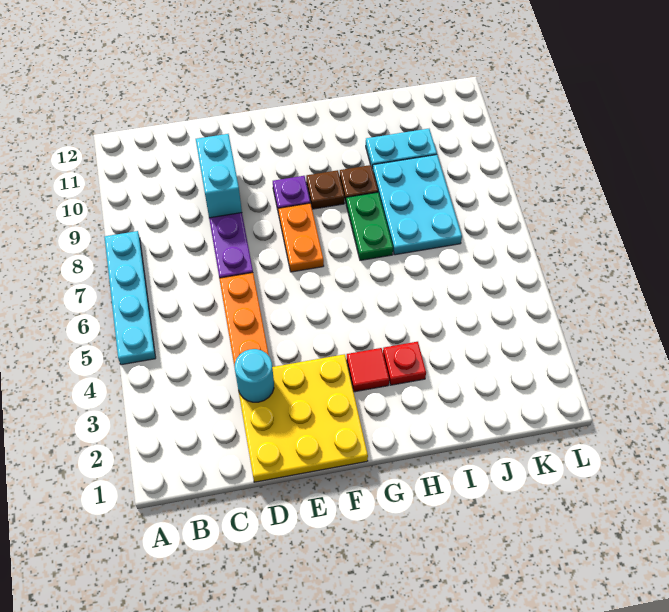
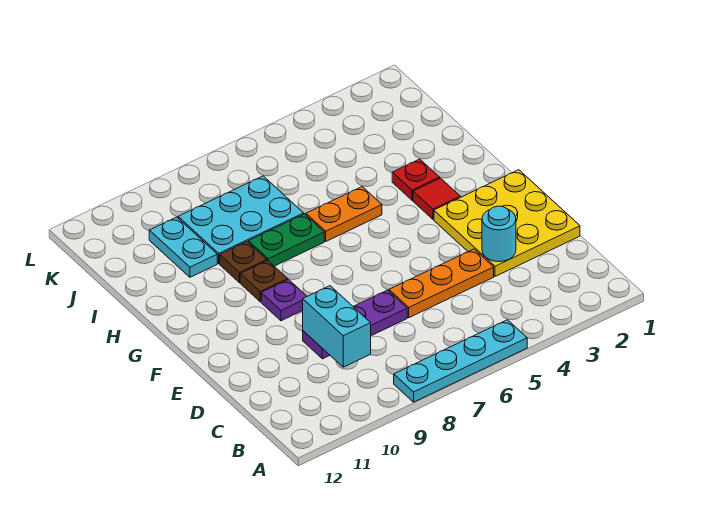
cyan 1x2 brick [196,134,242,218] -> cyan 1x2 brick turned to [303,286,371,367]
orange 1x2 plate [278,203,324,272] -> orange 1x2 plate moved to [306,187,382,241]

